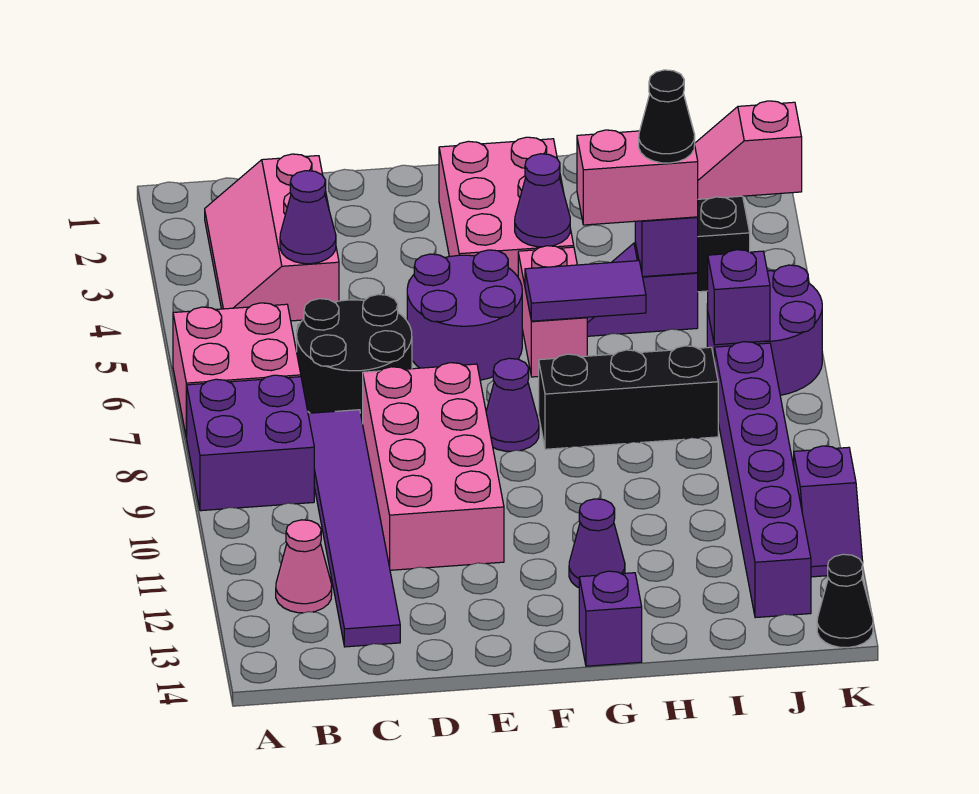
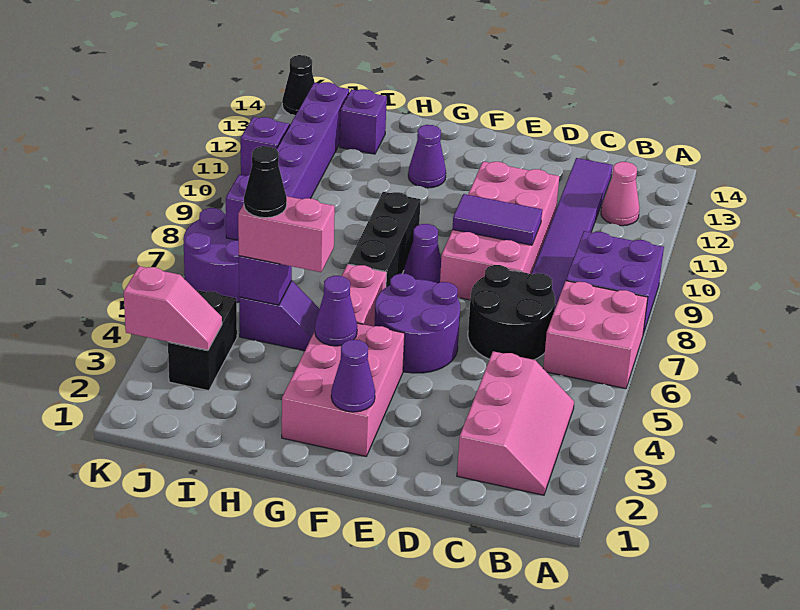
purple 1x1 cone [280,171,336,264] -> purple 1x1 cone moved to [331,340,375,412]
purple 1x2 tile [525,261,646,321] -> purple 1x2 tile moved to [452,194,542,245]
black 1x3 brick [539,346,718,449] -> black 1x3 brick turned to [348,192,421,287]
purple 1x1 brick [579,571,642,666] -> purple 1x1 brick moved to [340,89,387,154]

